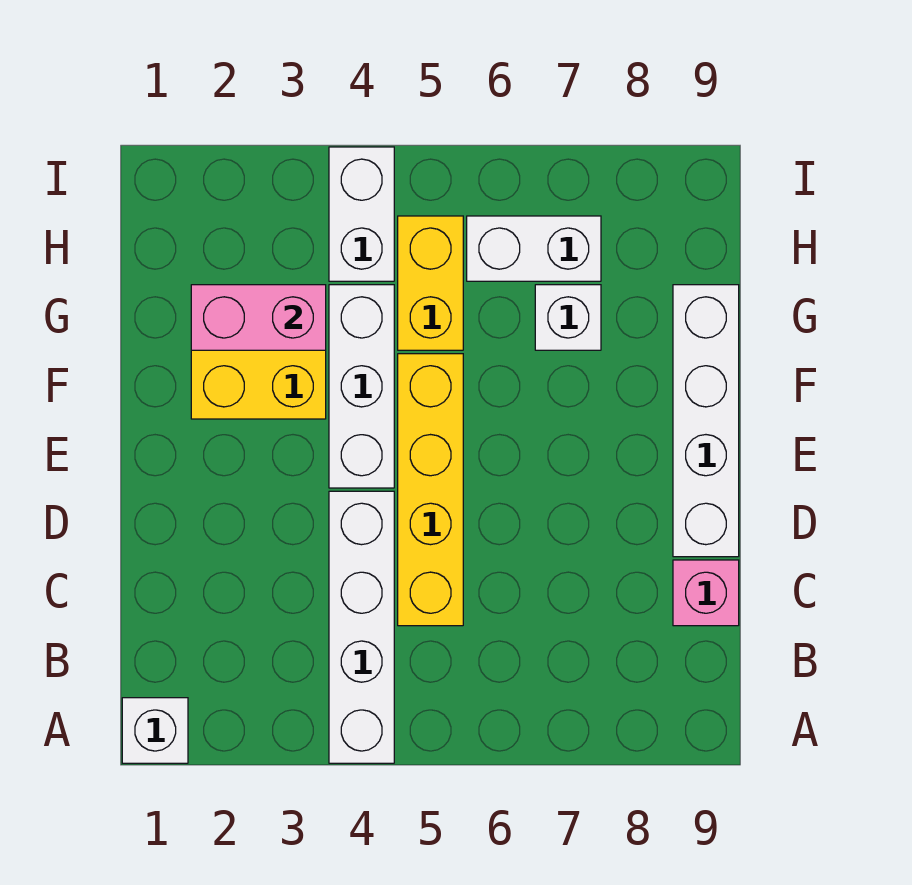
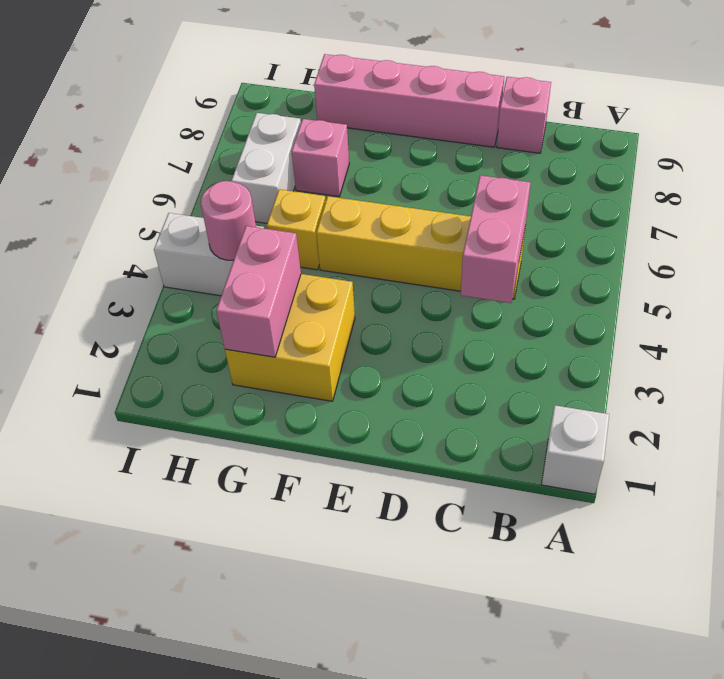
white 1x4 brick [329,491,394,763] -> none
none -> pink 1x2 brick [461,175,531,303]
white 1x4 brick [673,285,739,557] -> pink 1x4 brick [314,54,504,147]
white 1x3 brick [329,285,394,488] -> none
yellow 1x2 brick [398,216,463,350] -> yellow 1x1 brick [267,189,326,270]
white 1x1 brick [535,285,601,350] -> pink 1x1 brick [292,119,349,197]
none -> pink 1x1 round brick [200,181,256,260]

